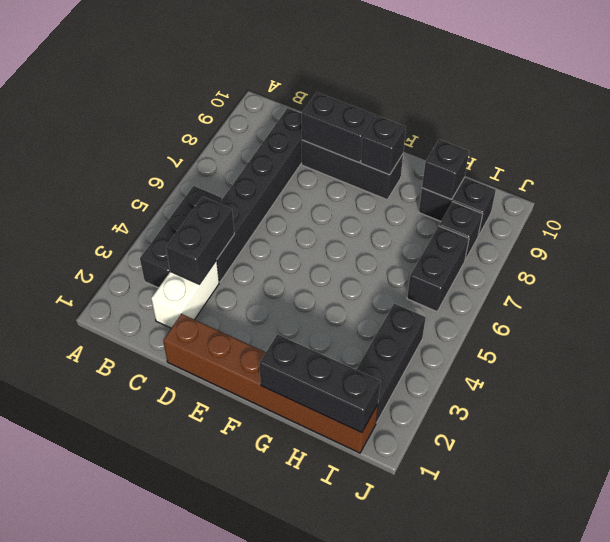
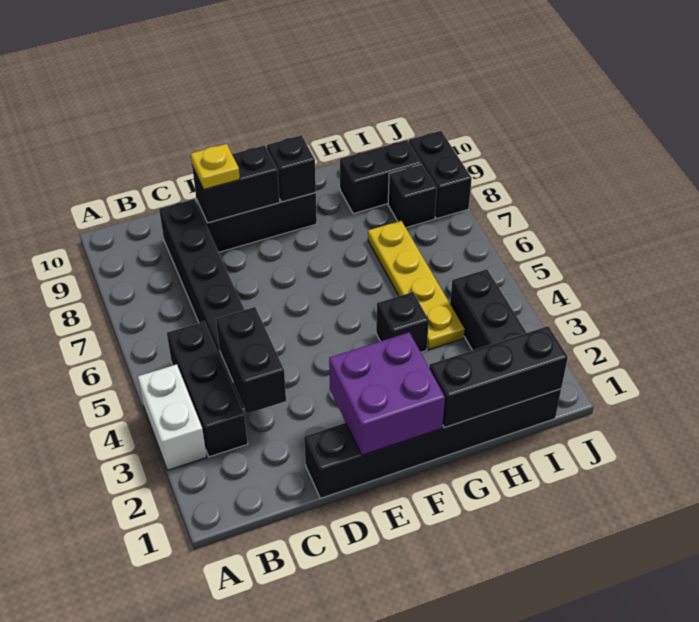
white 1x2 brick [151,260,219,328] -> white 1x2 brick moved to [138,364,207,470]
brown 1x6 brick [163,314,378,453] -> black 1x6 brick [304,389,561,498]
none -> yellow 1x1 plate [191,144,240,189]
none -> purple 2x2 brick [329,332,445,455]
none -> yellow 1x4 plate [368,221,465,350]
black 1x1 brick [422,140,469,200] -> black 1x1 brick moved to [376,292,429,352]
black 1x2 brick [407,226,469,311] -> black 1x2 brick moved to [409,131,472,219]

